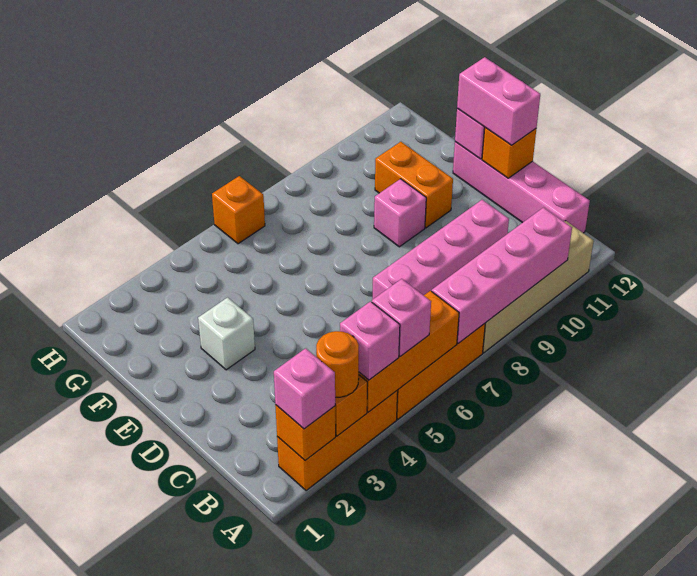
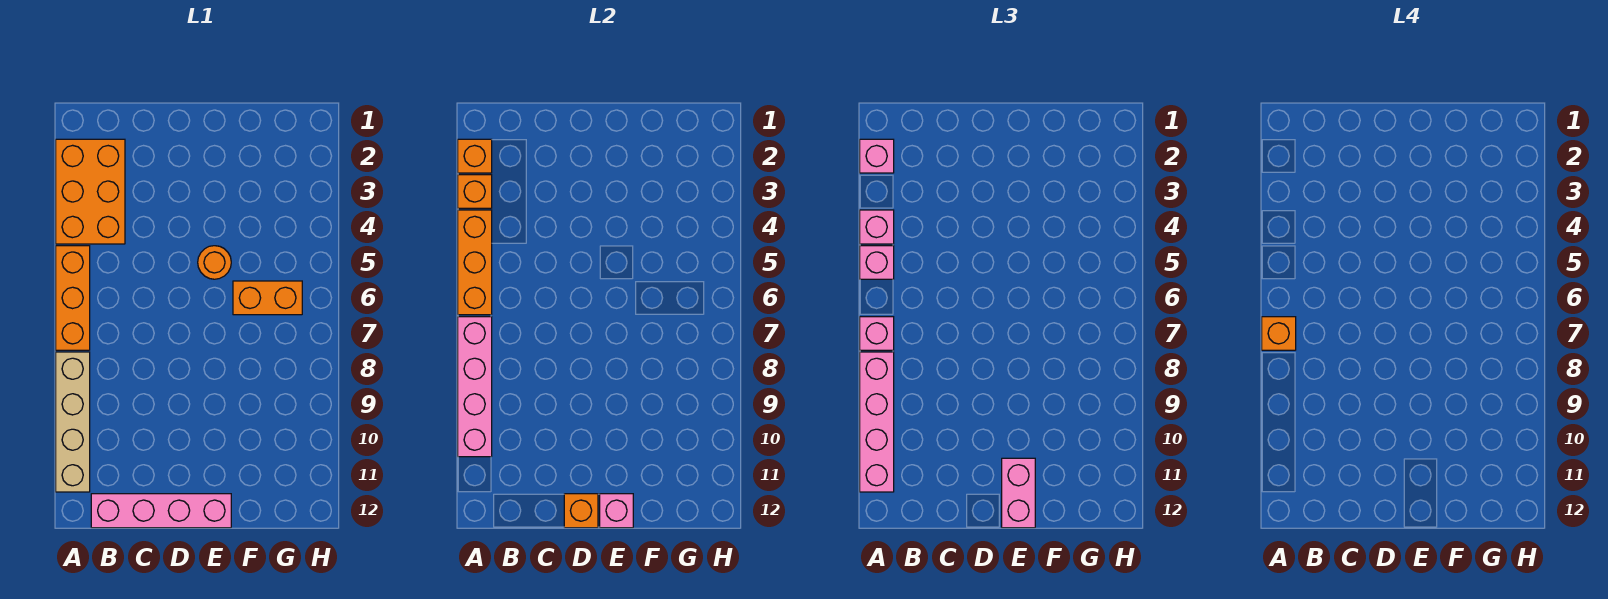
orange 1x3 brick [277,391,398,491] -> orange 2x3 brick [56,139,125,244]
orange 1x1 round brick [316,331,359,397] -> orange 1x1 round brick moved to [198,246,231,279]
pink 1x4 brick [372,200,509,300] -> pink 1x4 brick moved to [860,352,894,492]
pink 1x2 brick [457,57,540,145] -> pink 1x2 brick turned to [1002,458,1035,528]
white 1x1 brick [198,297,255,370] -> none
pink 1x1 brick [374,179,426,247] -> pink 1x1 brick moved to [860,317,894,350]
orange 1x2 brick [375,142,453,228] -> orange 1x2 brick moved to [233,281,302,315]
orange 1x1 brick [212,176,265,244] -> orange 1x1 brick moved to [1262,317,1296,350]

